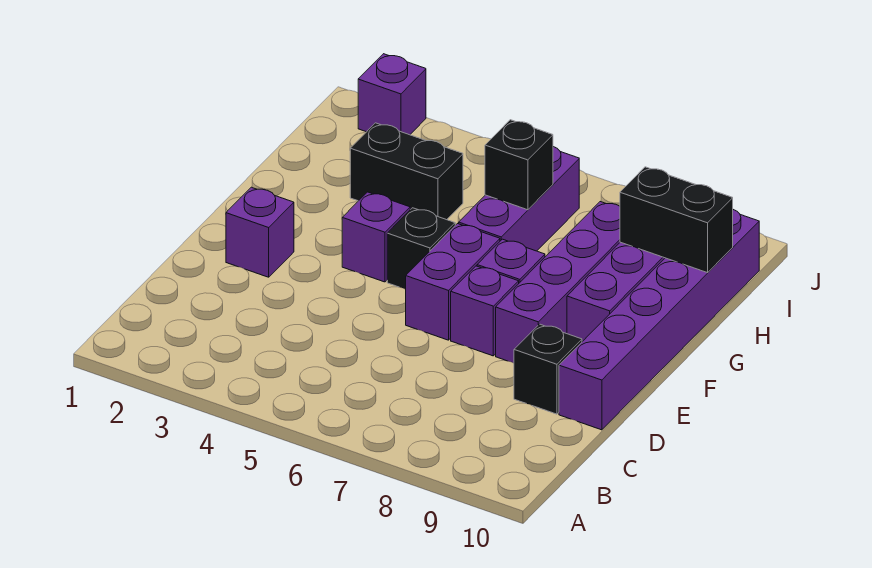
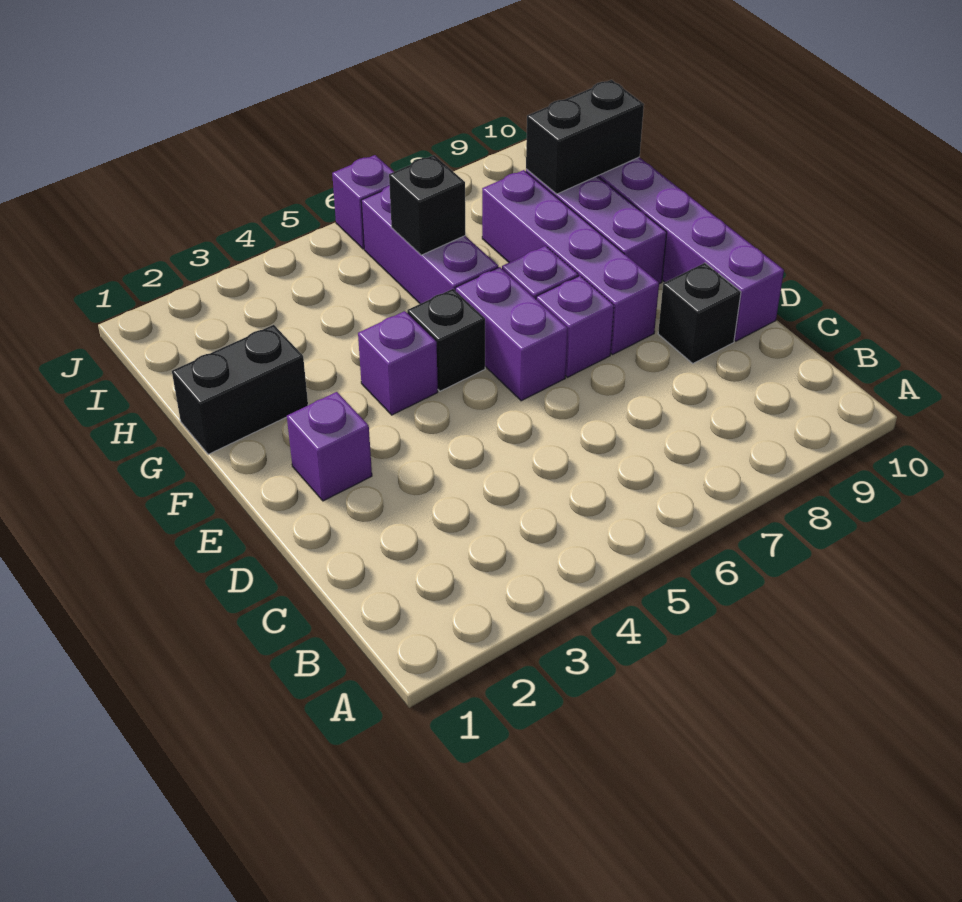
black 1x2 brick [350,123,463,220] -> black 1x2 brick moved to [172,325,308,454]
purple 1x1 brick [358,54,426,135] -> purple 1x1 brick moved to [332,155,394,249]

